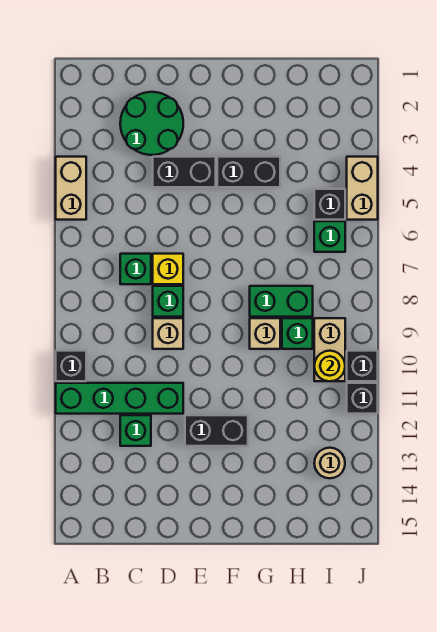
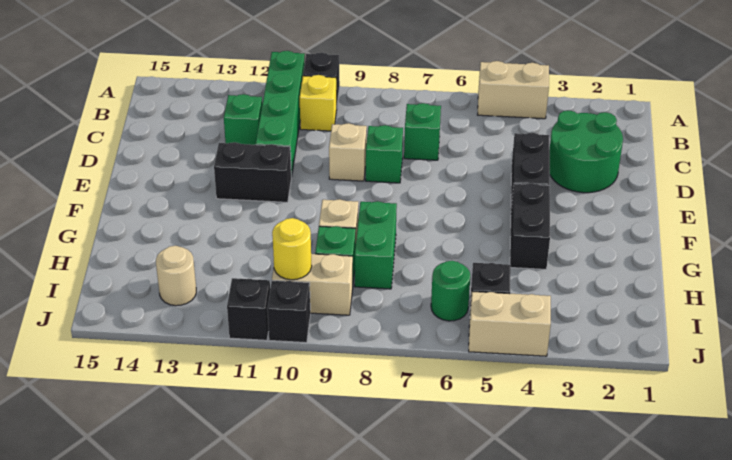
yellow 1x1 brick [153,254,183,284] -> yellow 1x1 brick moved to [300,75,337,131]
black 1x2 brick [185,415,248,446] -> black 1x2 brick turned to [214,142,291,202]
green 1x1 brick [314,221,345,252] -> green 1x1 round brick [431,261,470,321]

